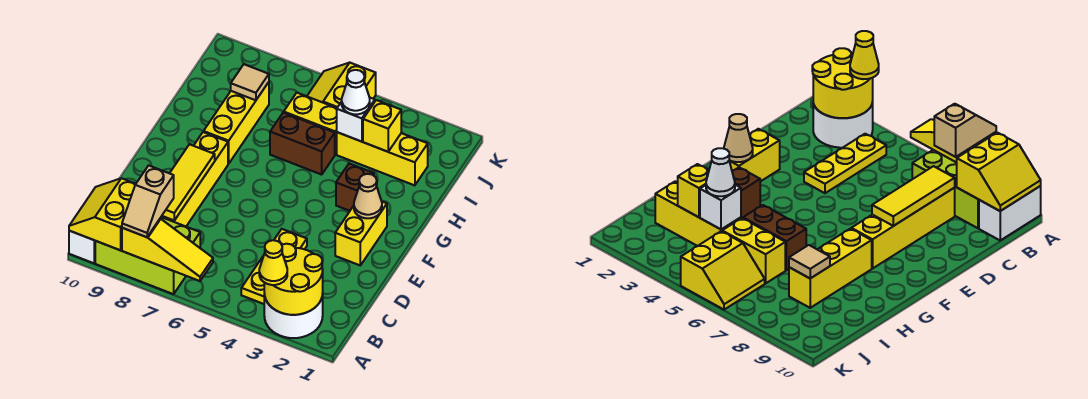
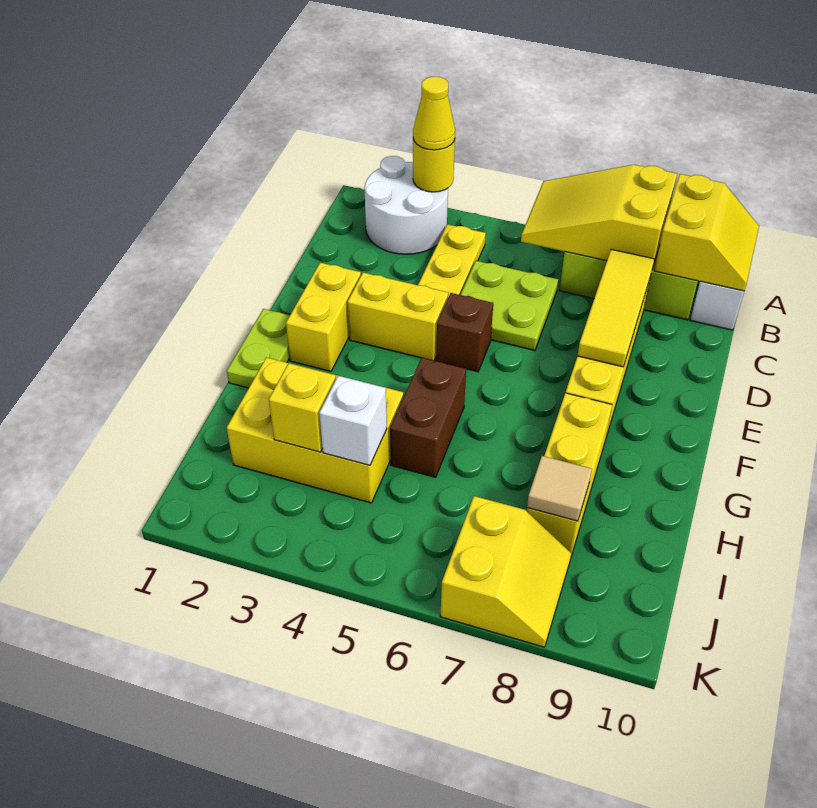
yellow 2x2 round brick [264,244,323,315] -> yellow 1x1 round brick [413,139,455,192]
yellow 1x3 slope [122,219,213,281] -> yellow 2x3 slope [521,165,677,266]
tan 1x2 slope [122,165,174,237] -> none
none -> lime 2x2 plate [461,261,558,350]
none -> lime 1x2 plate [227,309,290,388]
tan 1x1 cone [354,174,382,218] -> none
brown 1x1 brick [336,164,374,211] -> brown 1x1 brick moved to [436,293,493,372]
brown 1x2 brick [270,113,335,175] -> brown 1x2 brick turned to [390,358,466,477]
yellow 1x3 brick [337,132,428,185] -> yellow 2x3 brick [227,357,403,503]
white 1x1 cone [342,70,370,114] -> none
yellow 1x2 brick [284,93,337,154] -> yellow 1x2 brick moved to [348,273,448,361]
yellow 2x2 slope [307,63,376,108] -> yellow 2x2 slope moved to [440,496,572,647]

